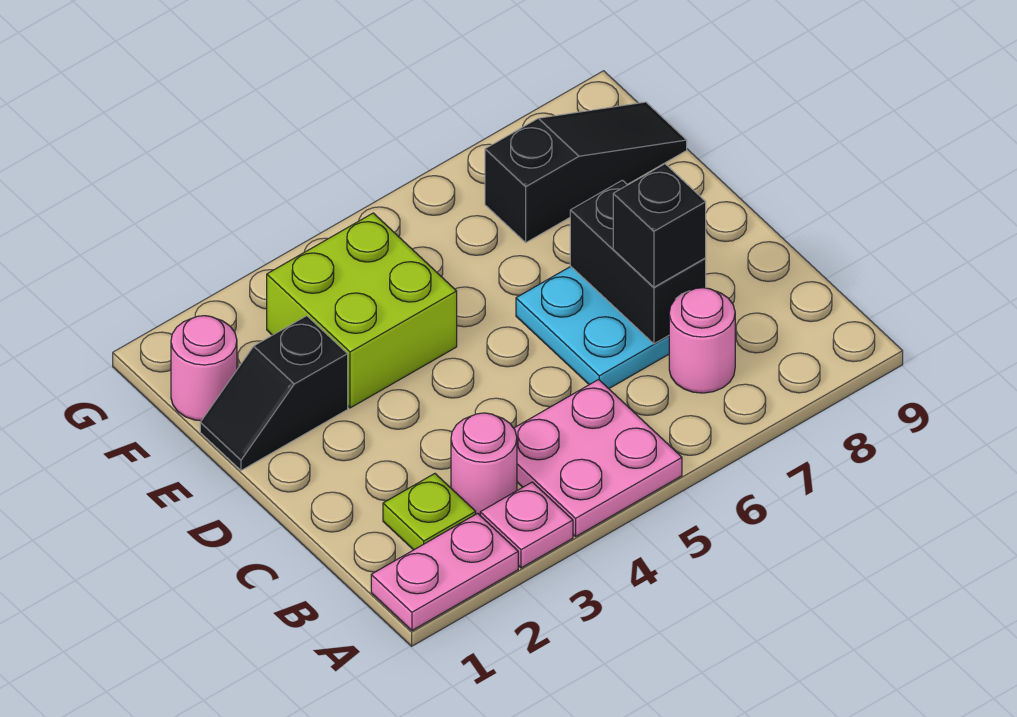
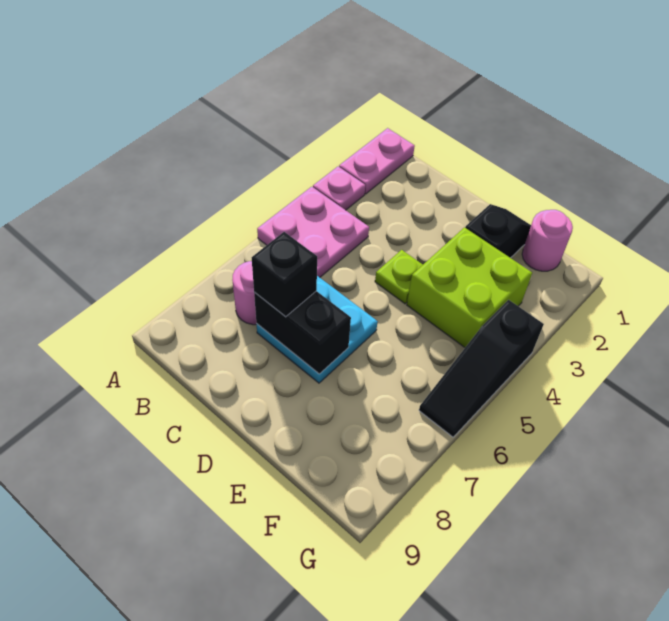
lime 1x1 plate [383,474,476,550] -> lime 1x1 plate moved to [375,250,423,304]
pink 1x1 round brick [451,413,517,515] -> none
black 1x3 slope [485,102,687,242] -> black 1x3 slope moved to [419,300,544,437]

